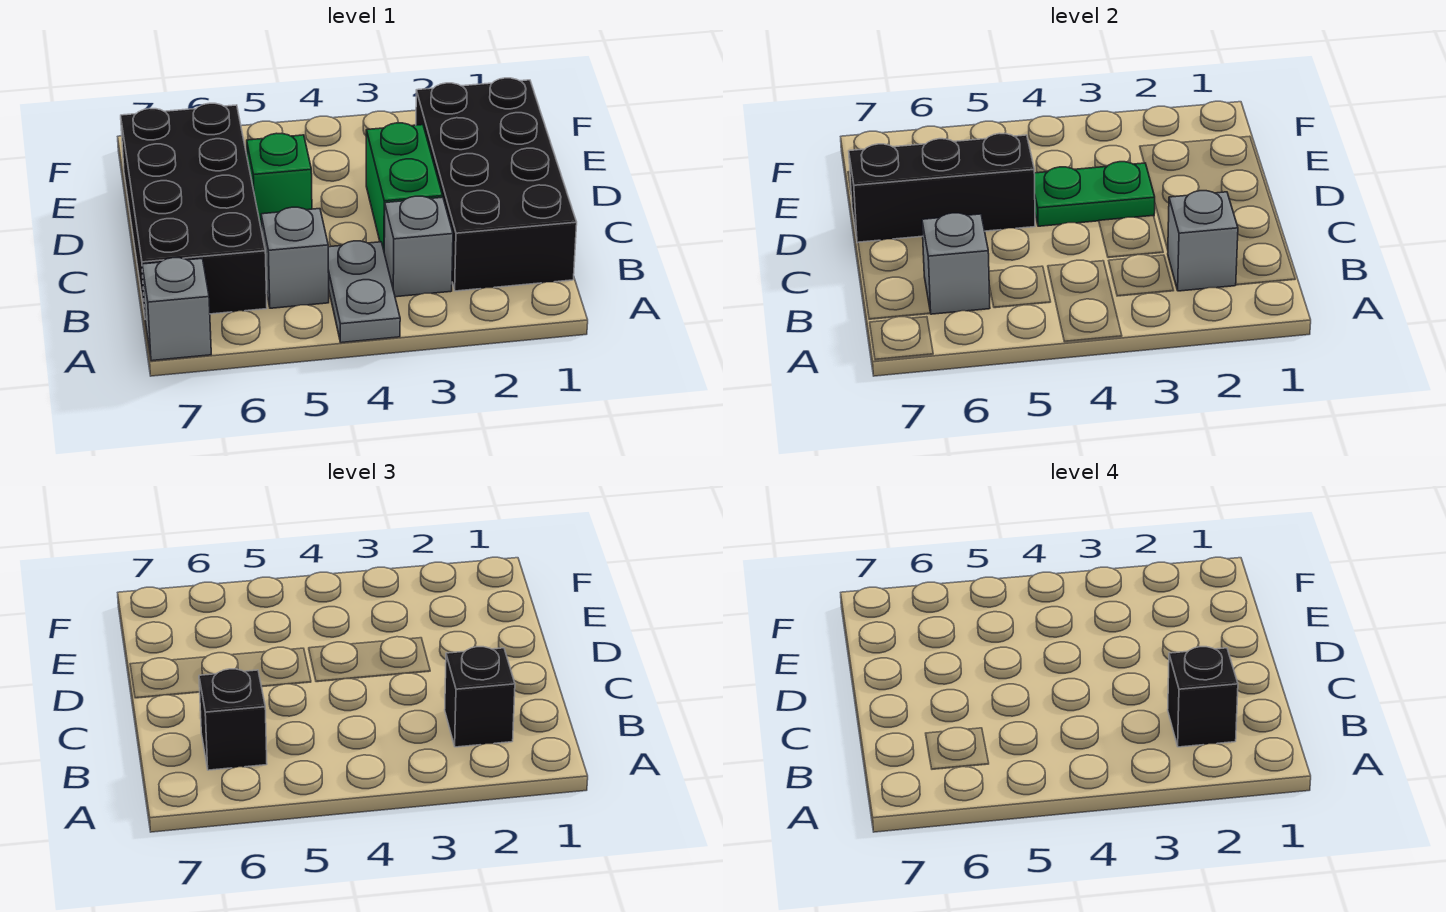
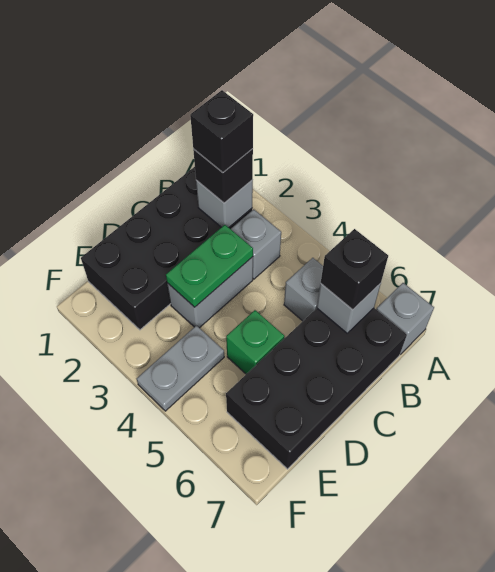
grey 1x2 plate [328,241,400,343] -> grey 1x2 plate moved to [136,325,224,411]
green 1x2 brick [366,123,443,250] -> grey 1x2 brick [167,257,253,328]
green 1x2 plate [1035,162,1155,226] -> green 1x2 plate turned to [166,225,253,307]
black 1x3 brick [849,133,1035,243] -> none

